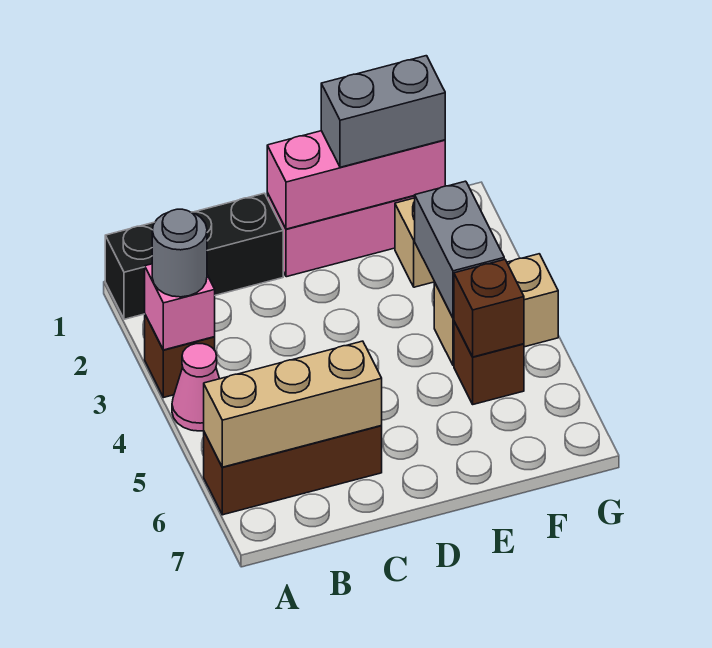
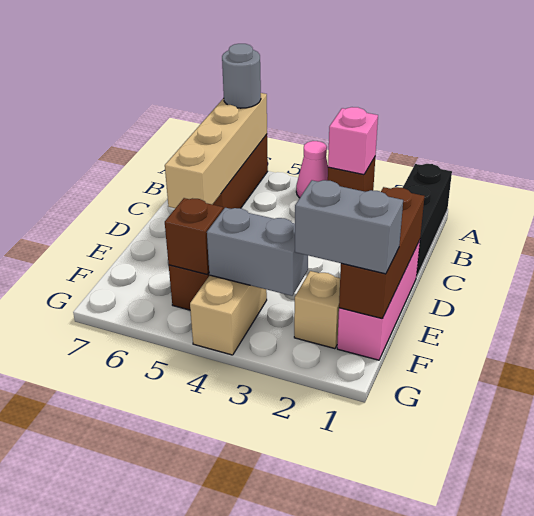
grey 1x1 round brick [152,209,207,297] -> grey 1x1 round brick moved to [222,44,261,108]
tan 1x3 brick [204,341,382,467] -> tan 1x4 brick [165,93,267,208]
pink 1x3 brick [267,131,445,229] -> brown 1x3 brick [339,187,425,318]
grey 1x2 brick [321,56,445,167] -> grey 1x2 brick turned to [295,180,403,274]

